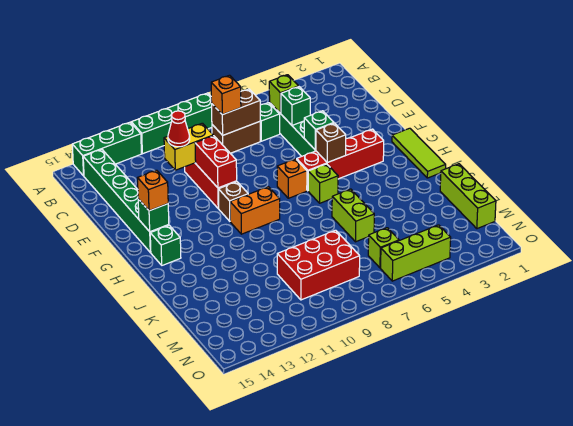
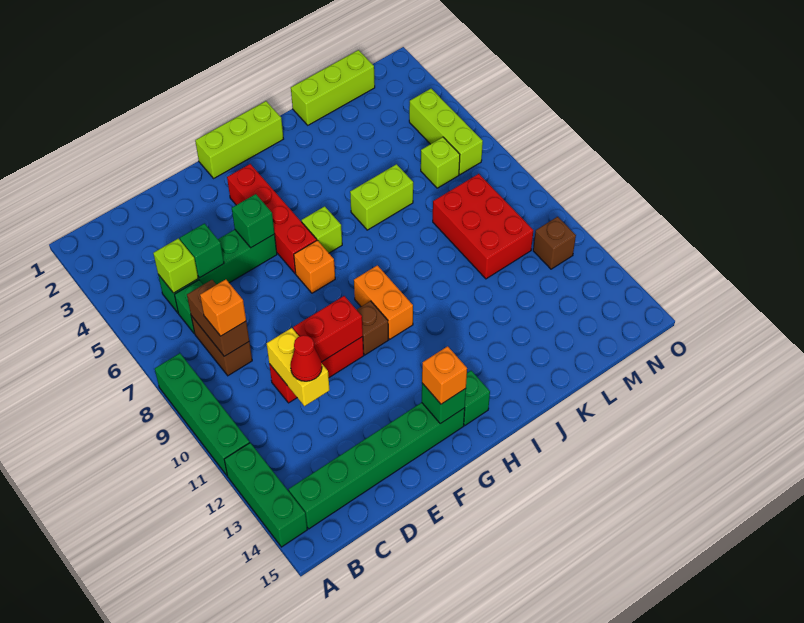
lime 1x3 tile [392,128,446,178] -> lime 1x3 brick [195,101,283,178]
brown 1x1 brick [316,123,346,163] -> brown 1x1 brick moved to [533,217,576,269]

